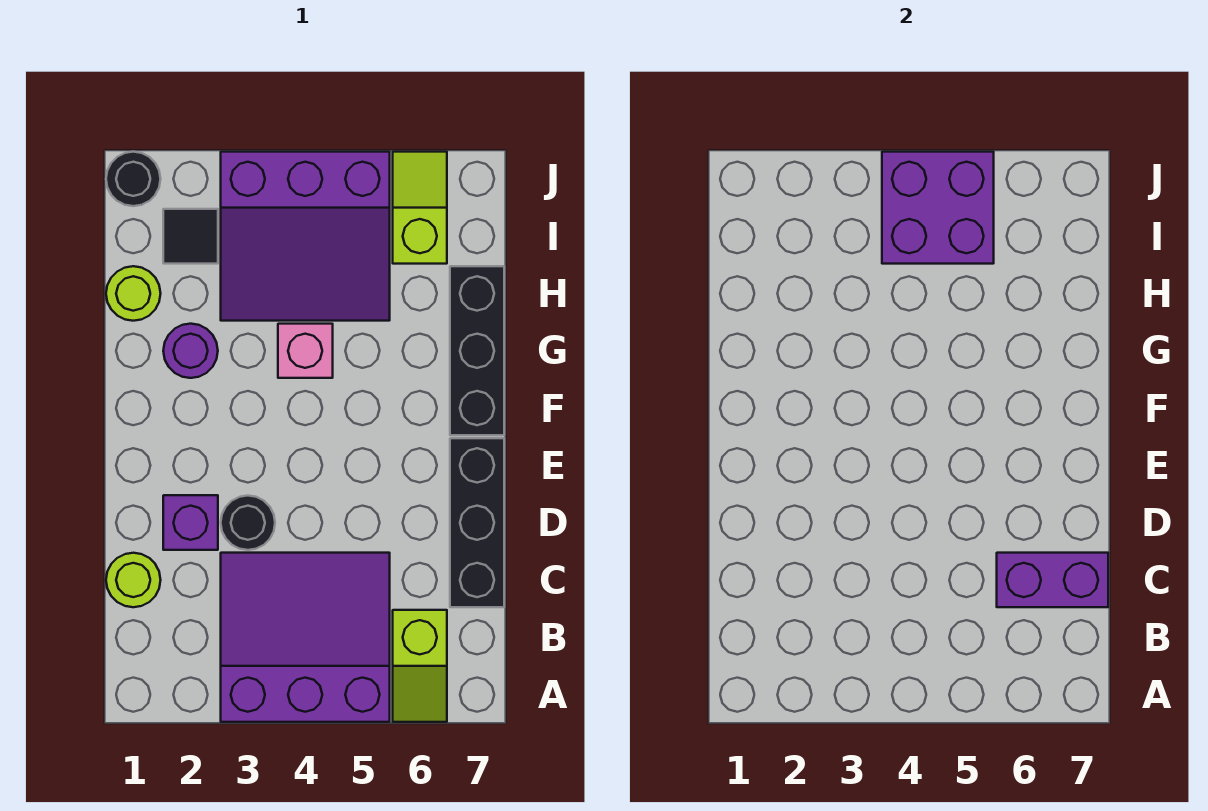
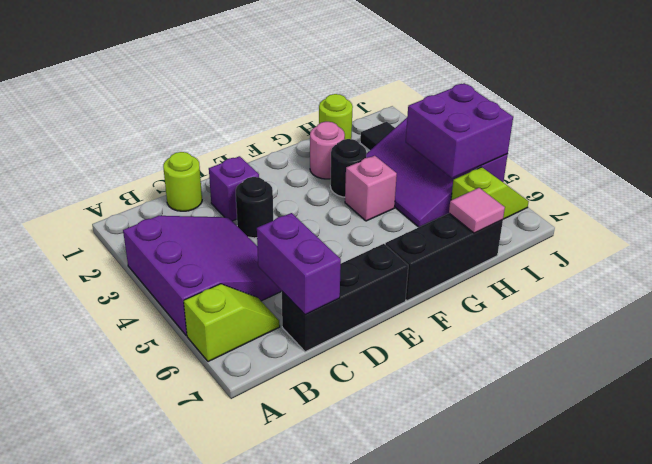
lime 1x2 slope [393,610,447,722] -> lime 1x2 slope turned to [184,284,280,362]
purple 1x1 round brick [163,324,218,378] -> pink 1x1 round brick [310,122,345,179]
none -> pink 1x1 tile [449,188,505,233]
black 1x1 round brick [106,152,161,206] -> black 1x1 round brick moved to [330,139,367,197]

